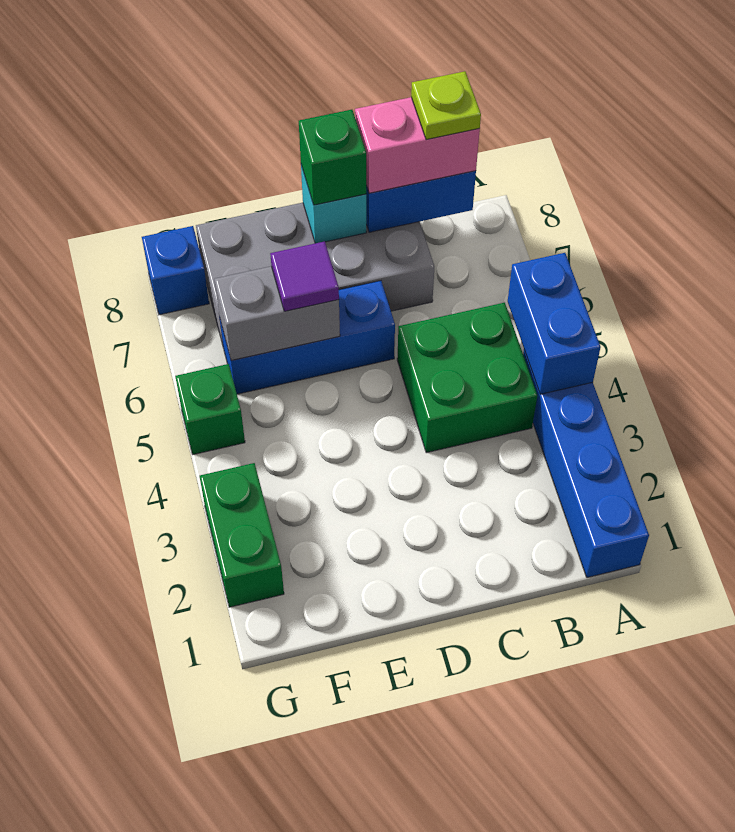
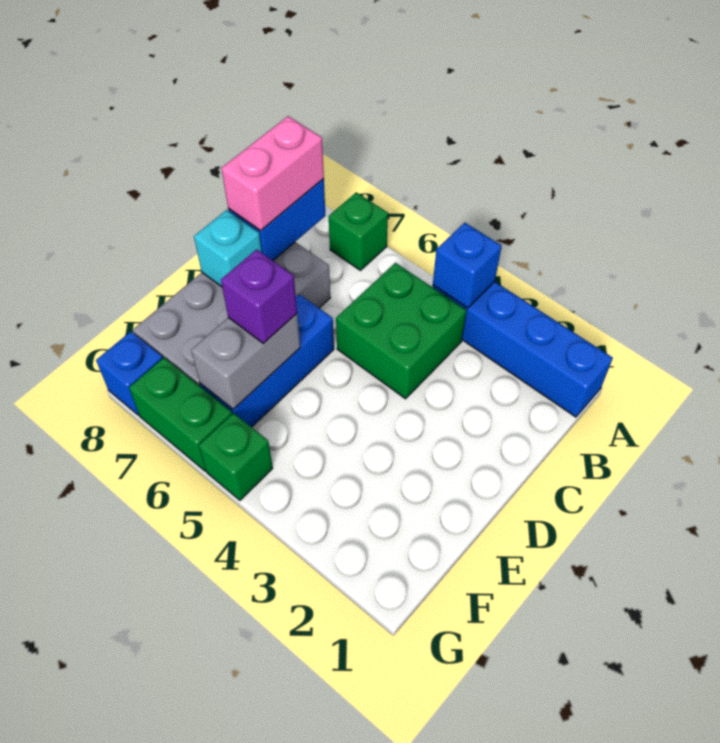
blue 1x2 brick [508,253,601,394] -> blue 1x1 brick [433,223,502,308]
lime 1x1 plate [411,71,481,140] -> none
green 1x1 brick [299,110,366,205] -> green 1x1 brick moved to [329,192,388,270]
purple 1x1 tile [270,241,339,311] -> purple 1x1 brick [221,249,297,344]
green 1x2 brick [199,463,284,607] -> green 1x2 brick moved to [129,358,232,471]

